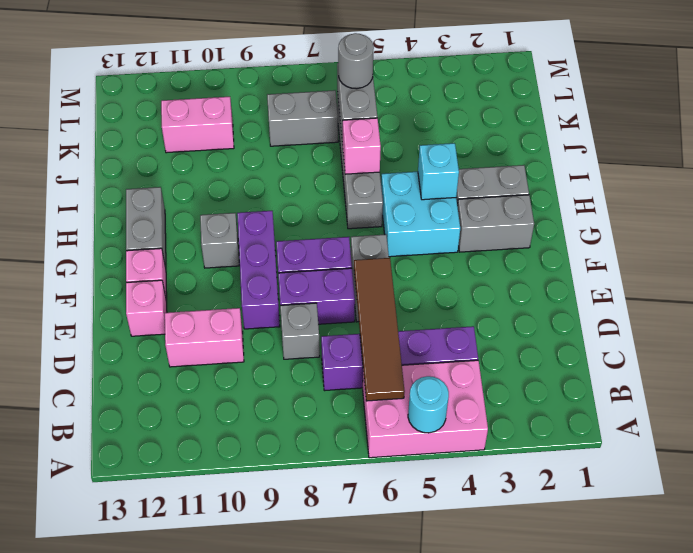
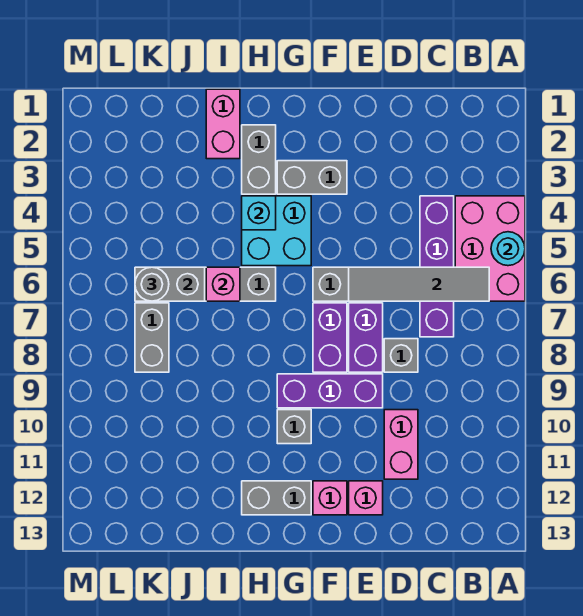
brown 1x4 tile [354,258,405,401] -> grey 1x4 tile [349,267,489,301]
grey 1x2 brick [457,195,534,252] -> grey 1x2 brick turned to [277,161,347,194]
pink 1x2 brick [161,97,234,153] -> pink 1x2 brick moved to [206,89,240,159]

